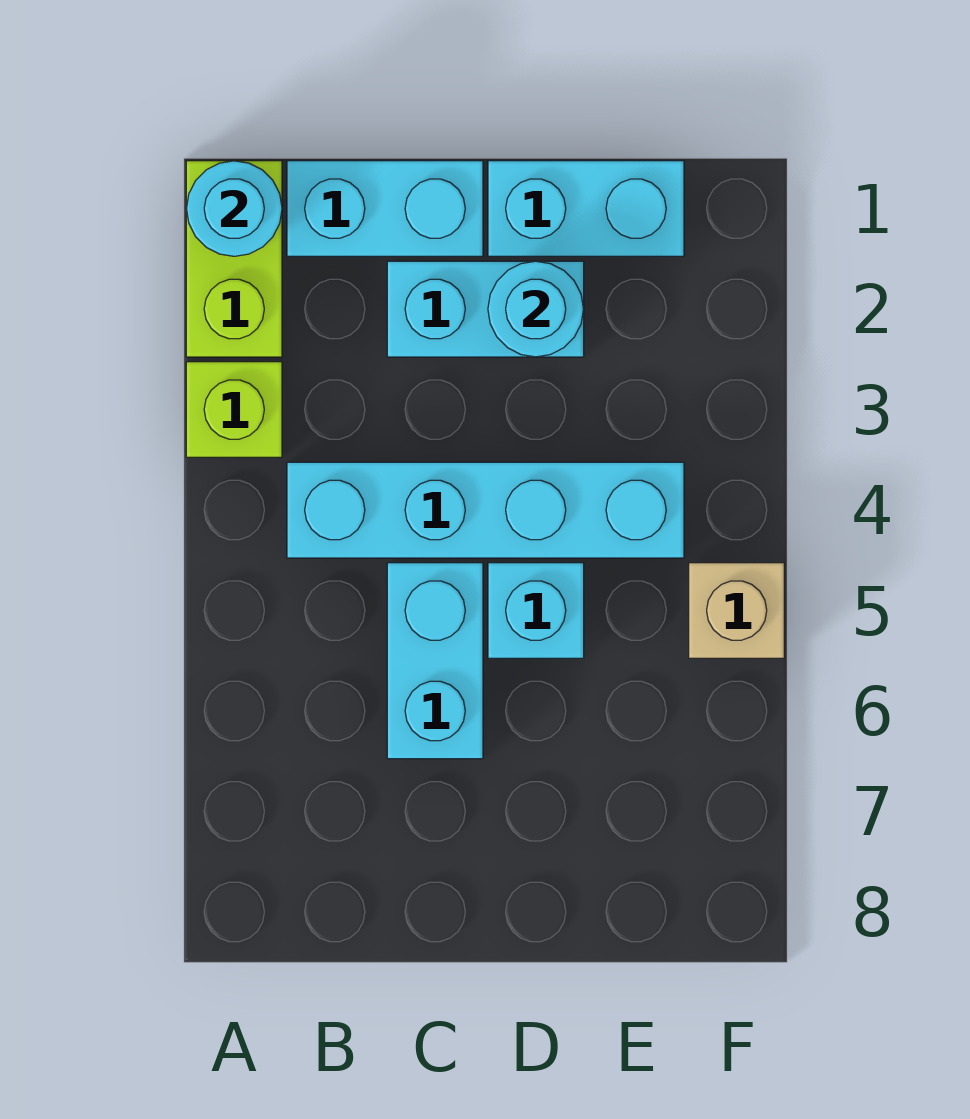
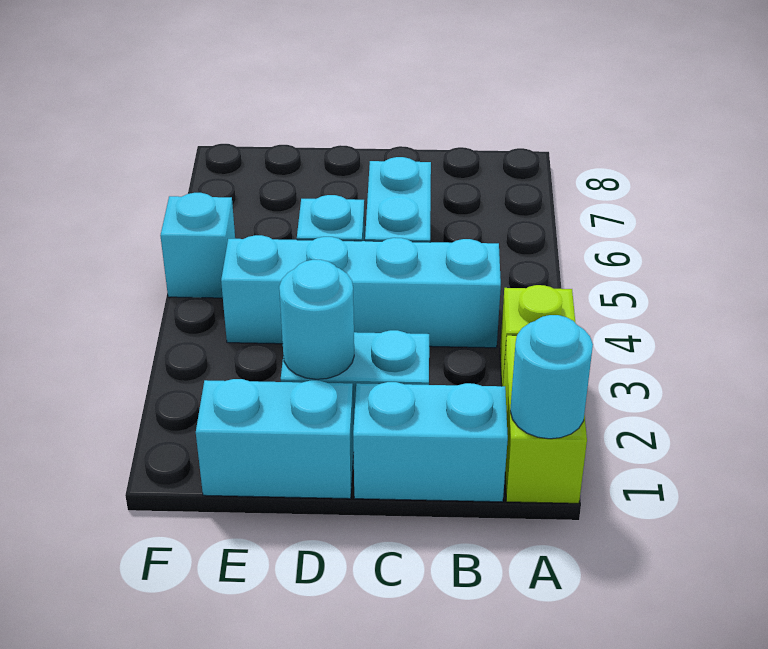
tan 1x1 brick [689,563,784,658] -> cyan 1x1 brick [160,193,235,298]

